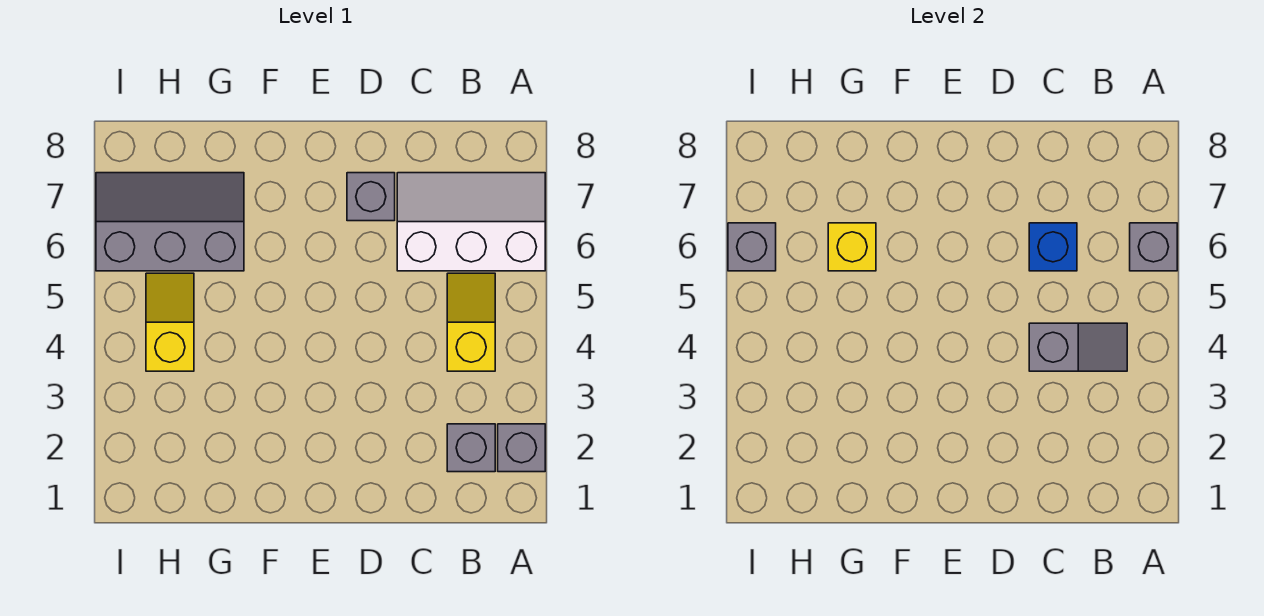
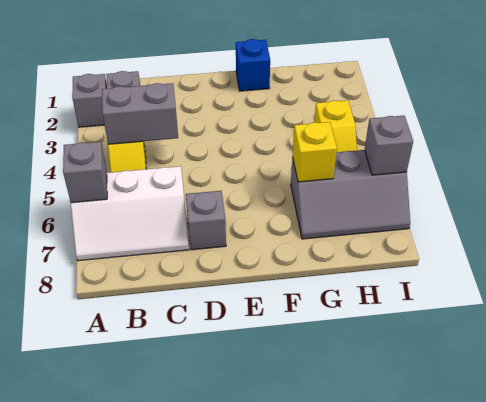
grey 1x2 slope [1029,323,1127,371] -> grey 1x2 brick [102,83,178,144]
blue 1x1 brick [1029,223,1077,271] -> blue 1x1 brick moved to [236,39,270,91]

